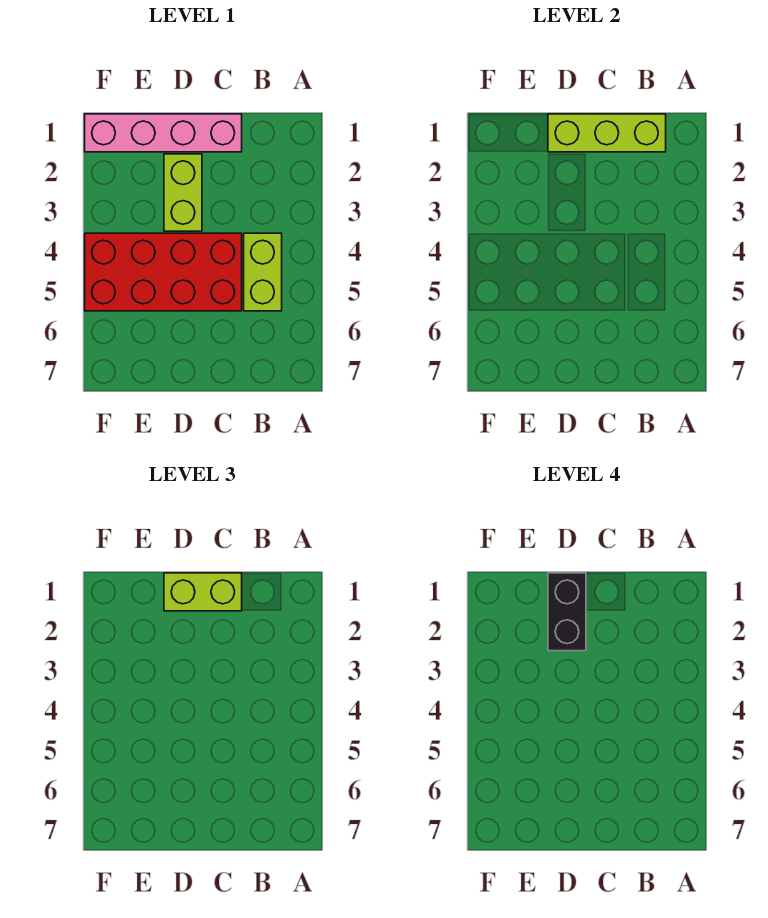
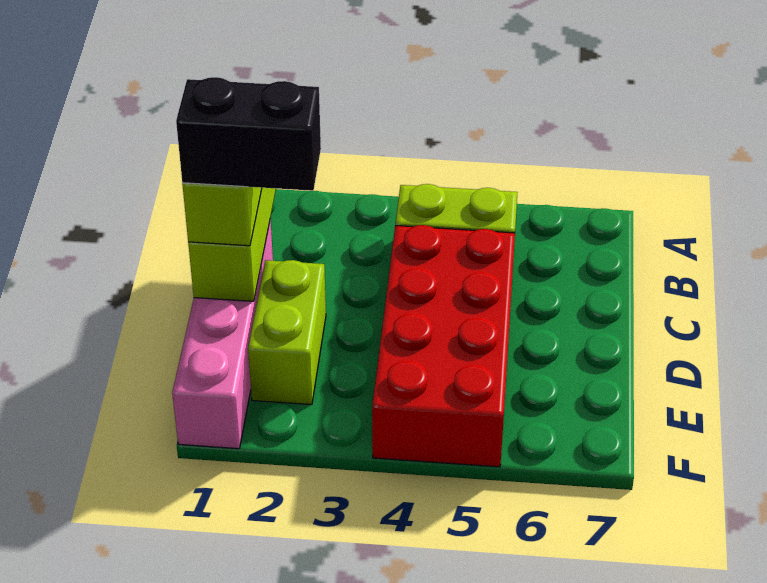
lime 1x2 brick [164,154,202,231] -> lime 1x2 brick turned to [248,260,326,405]

